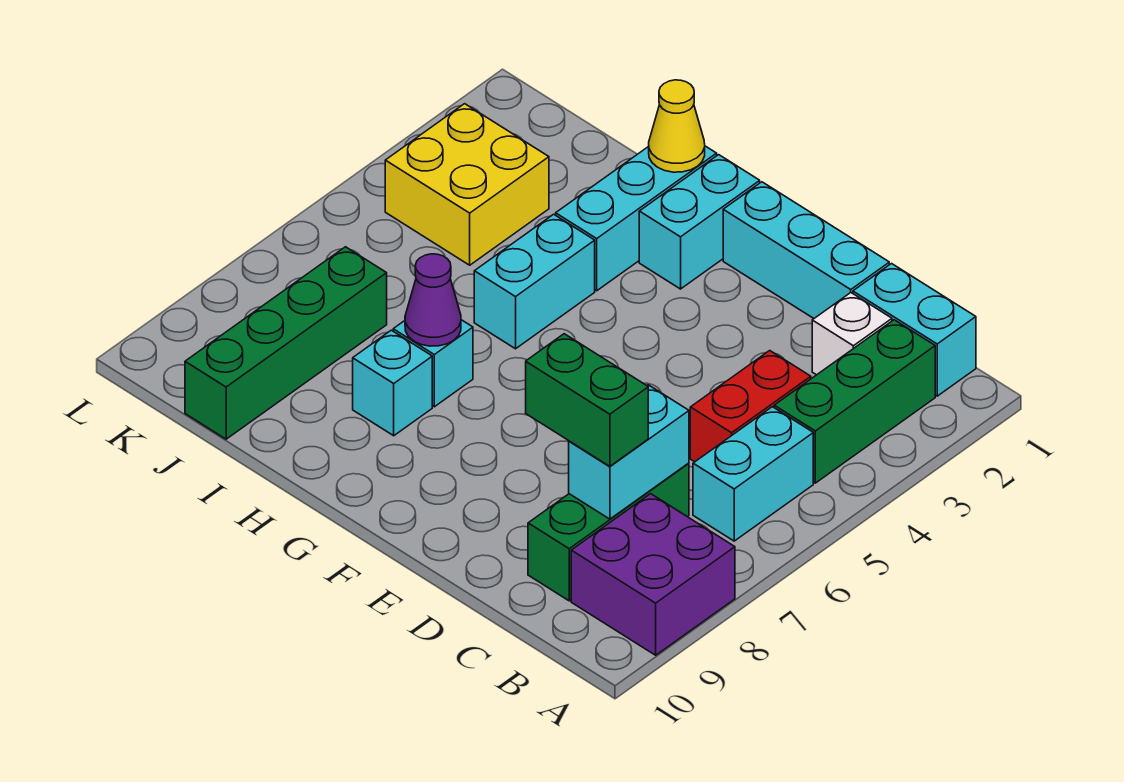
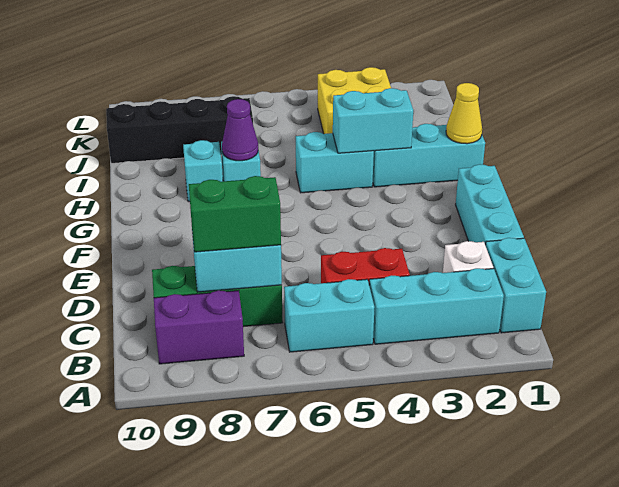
purple 2x2 brick [571,494,735,655] -> purple 1x2 brick [154,290,244,364]
green 1x3 brick [774,320,935,483] -> cyan 1x3 brick [369,268,504,344]
green 1x2 brick [526,334,648,466] -> green 1x2 brick turned to [189,176,281,252]
cyan 1x2 brick [639,155,760,289] -> cyan 1x2 brick moved to [333,88,413,153]
green 1x4 brick [185,247,387,439] -> black 1x4 brick [106,96,253,163]

